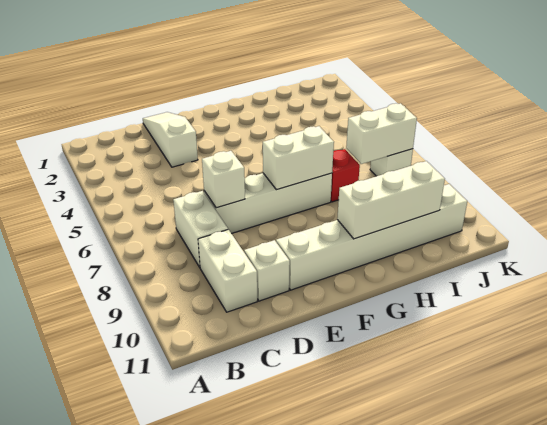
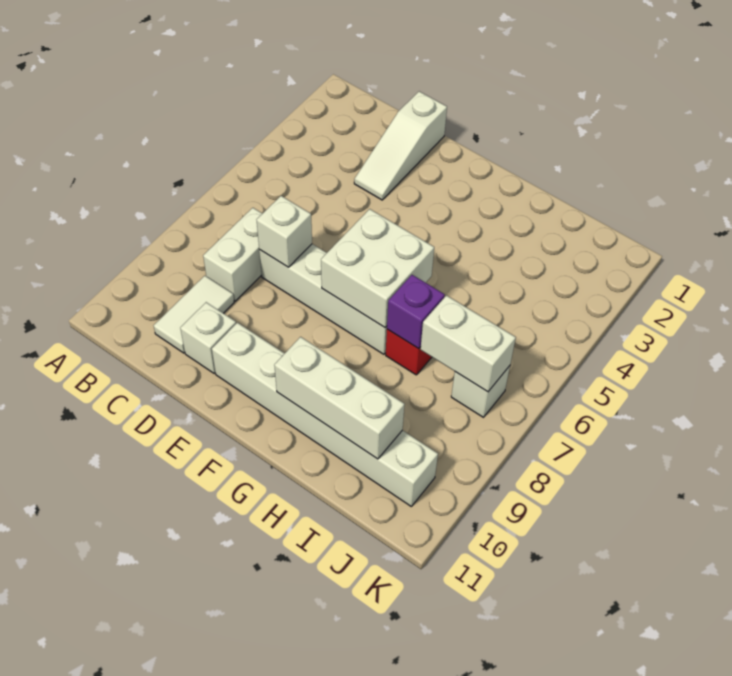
white 1x2 brick [198,229,257,312] -> white 1x2 tile [154,276,234,353]
white 1x3 slope [143,112,198,167] -> white 1x3 slope turned to [354,91,447,200]
white 1x2 brick [263,126,334,190] -> white 2x2 brick [321,209,434,327]
none -> purple 1x1 brick [387,275,445,349]

